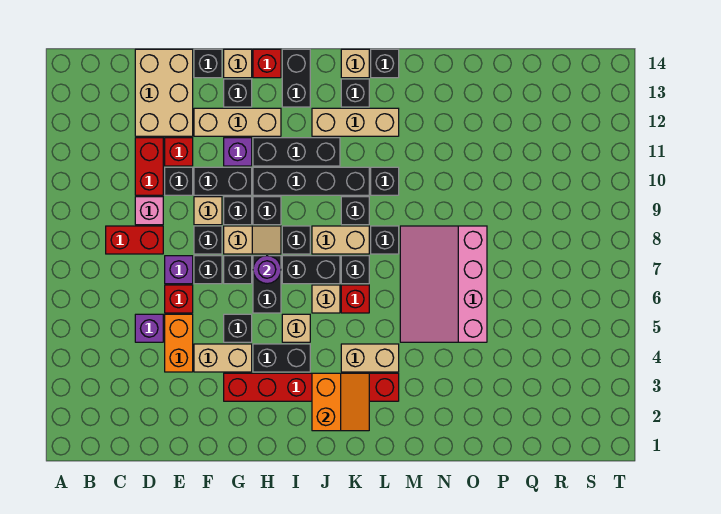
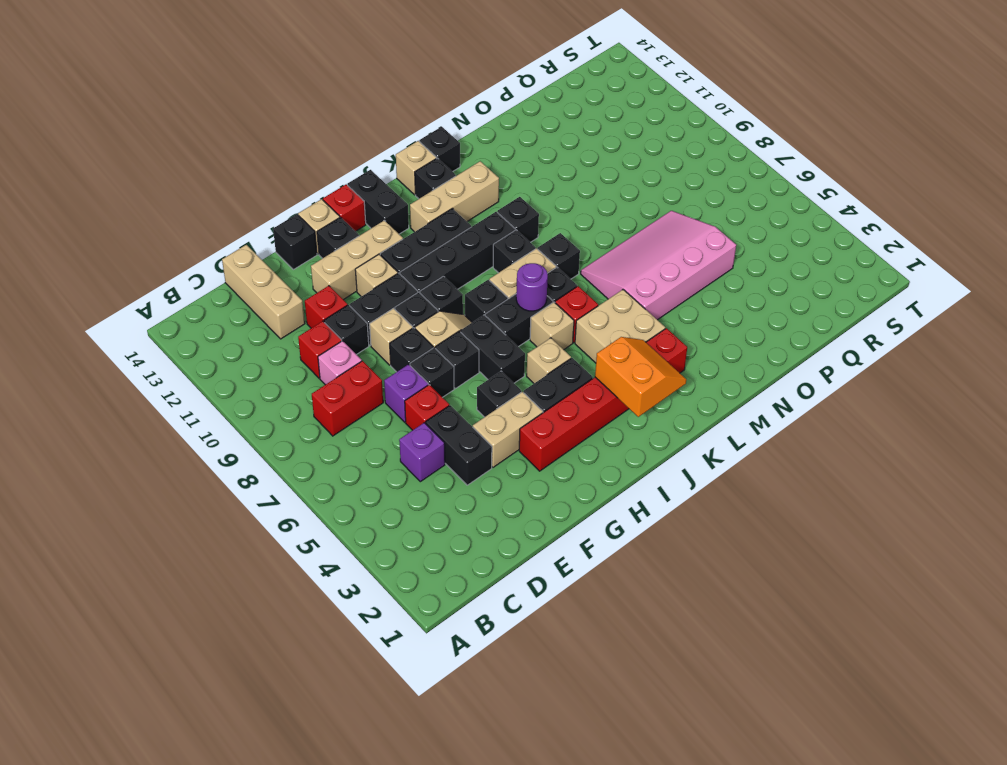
red 1x2 brick [135,138,163,195] -> red 1x1 brick [298,321,342,378]
tan 2x3 brick [135,49,193,136] -> tan 1x3 brick [222,245,305,339]
orange 1x2 brick [165,314,193,372] -> black 1x2 brick [426,405,492,485]
purple 1x1 brick [224,138,252,166] -> tan 1x1 brick [355,254,398,297]
purple 1x1 round brick [253,256,281,284] -> purple 1x1 round brick moved to [516,263,548,311]
tan 1x2 brick [341,344,399,372] -> tan 2x2 brick [575,290,665,363]
pink 3x4 slope [400,226,487,342] -> pink 3x4 slope turned to [581,211,736,320]

